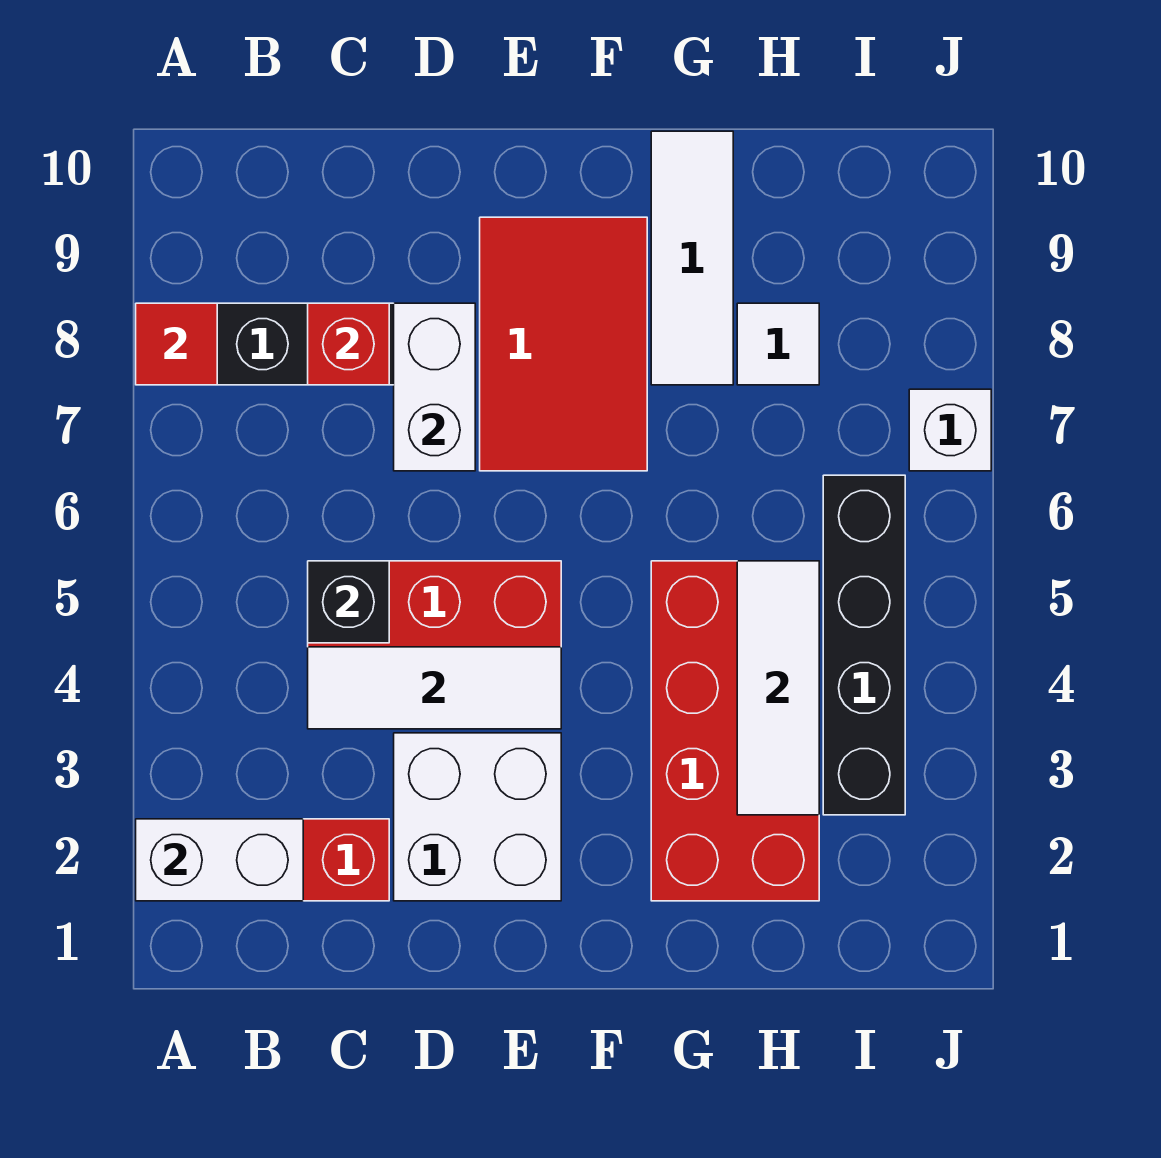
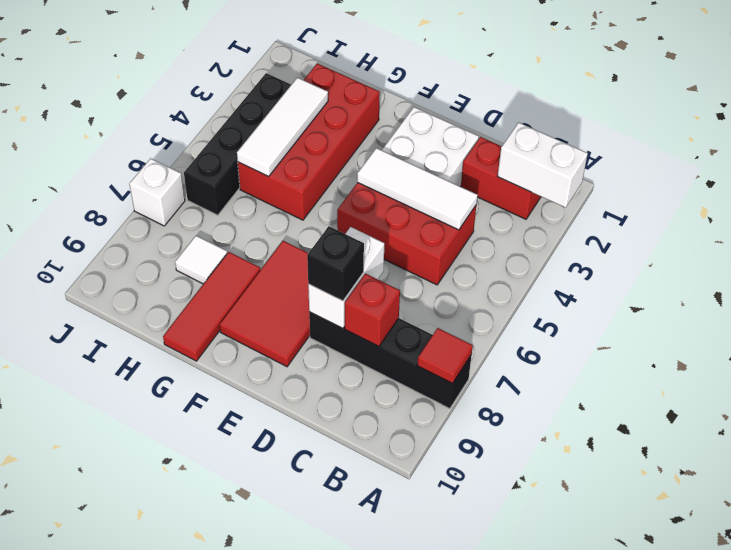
black 1x1 brick [308,561,389,643] -> black 1x1 brick moved to [307,226,364,301]
white 1x3 tile [651,131,733,385] -> red 1x3 tile [163,252,260,361]

